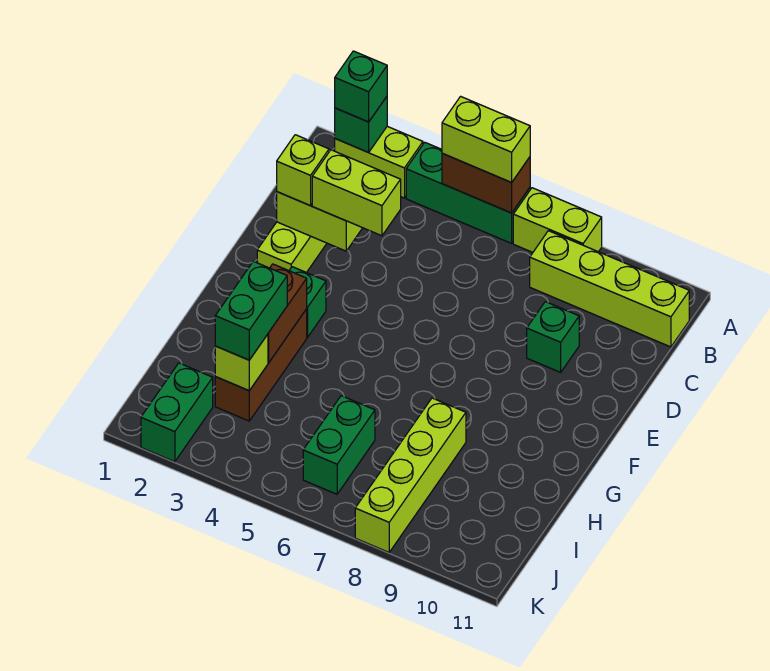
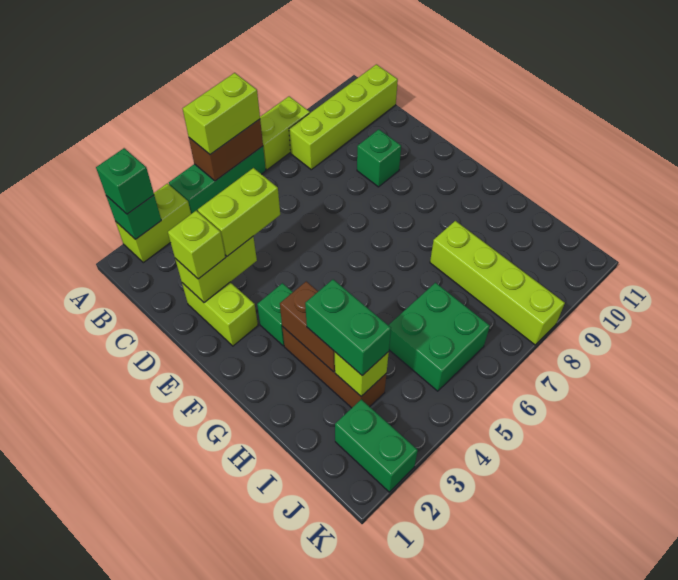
green 1x2 brick [303,396,375,494] -> green 2x2 brick [388,283,490,391]

